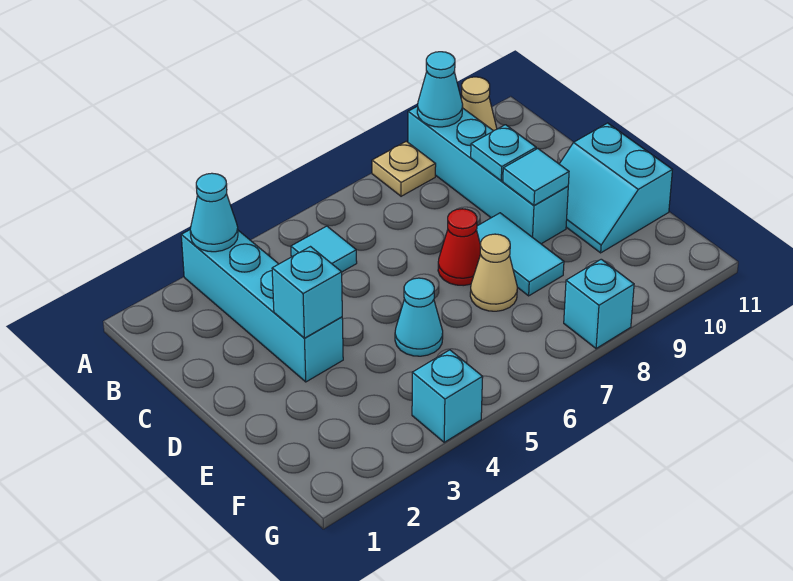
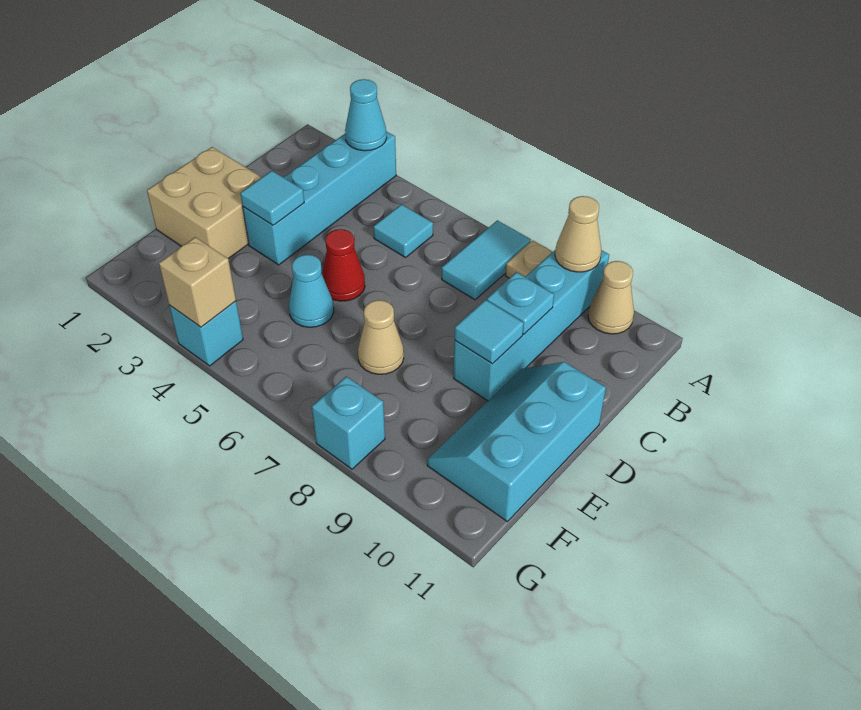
cyan 1x1 cone [417,52,463,127] -> tan 1x1 cone [555,196,602,272]
none -> tan 2x2 brick [147,147,262,259]
cyan 1x1 brick [272,247,342,338] -> cyan 1x1 tile [240,171,304,225]
red 1x1 cone [438,209,480,286] -> red 1x1 cone moved to [322,229,365,301]
cyan 1x2 tile [476,213,564,296] -> cyan 1x2 tile moved to [442,220,531,300]
cyan 2x2 slope [560,123,672,253] -> cyan 2x3 slope [427,362,606,522]
none -> tan 1x1 brick [159,237,236,327]

